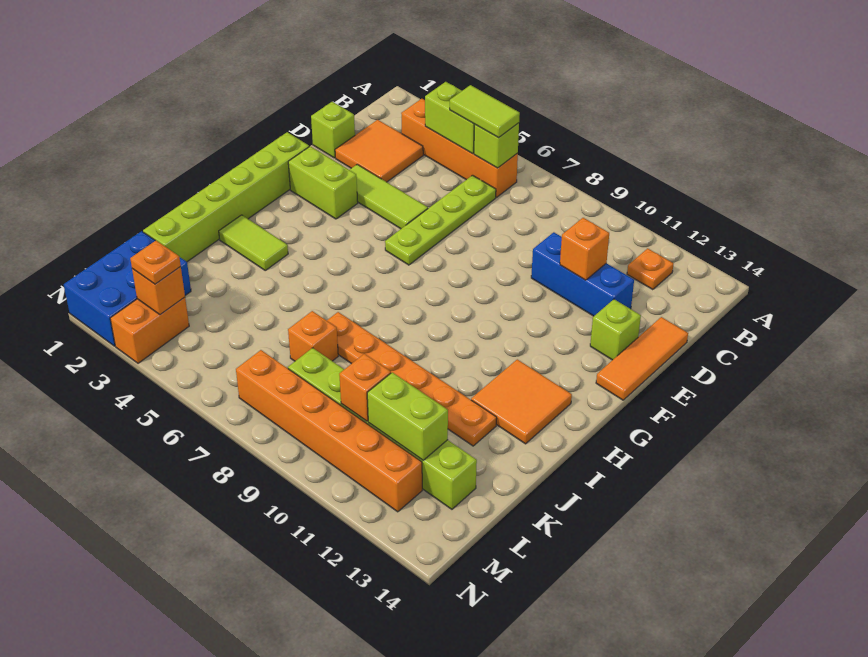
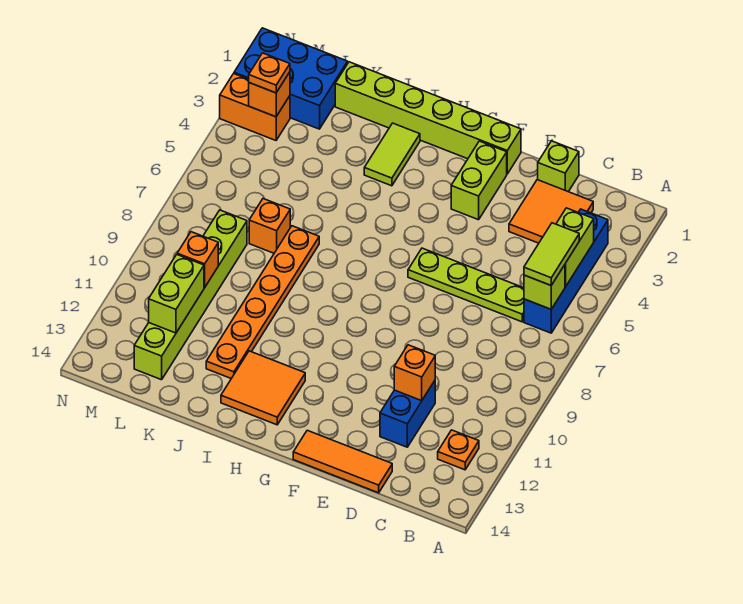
orange 1x4 brick [401,99,518,197] -> blue 1x4 brick [524,209,608,333]
blue 1x3 brick [531,232,634,316] -> blue 1x2 brick [380,381,435,447]
lime 1x3 tile [350,164,428,229] -> none
lime 1x1 brick [590,299,641,360] -> none
orange 1x6 brick [236,350,422,512] -> none

